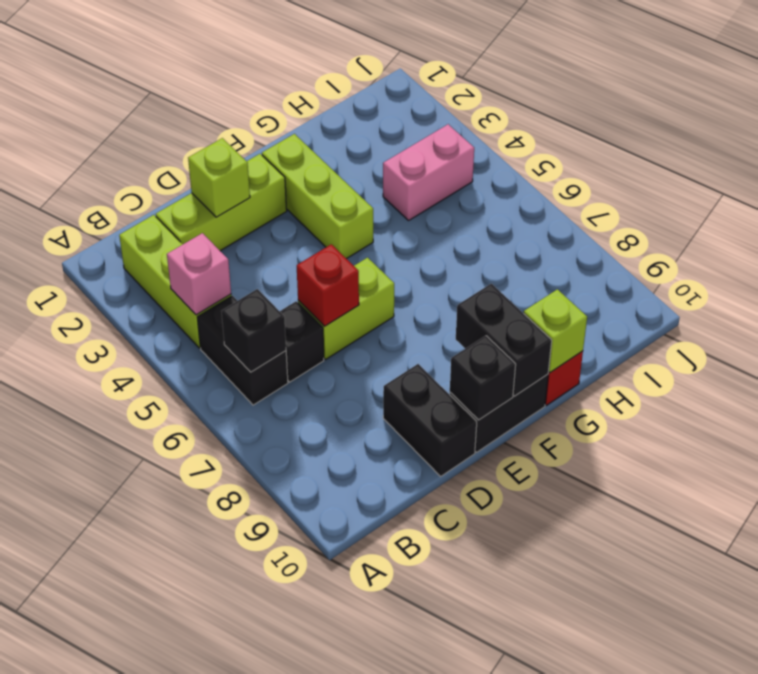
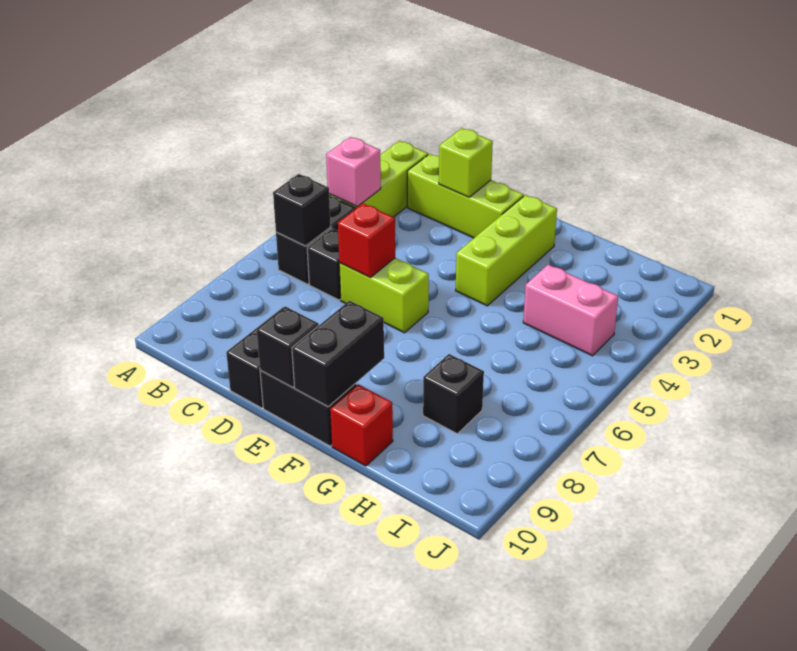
lime 1x1 brick [524,289,587,372] -> none
none -> black 1x1 brick [423,354,484,434]

